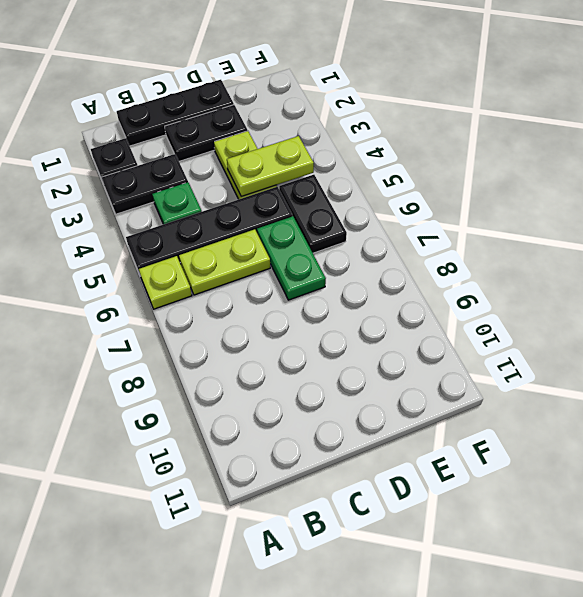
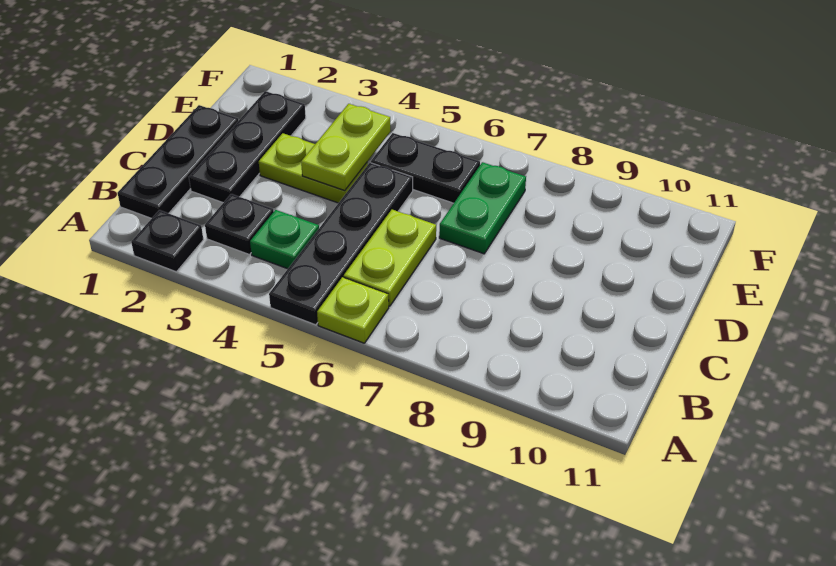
black 1x2 plate [102,154,188,214] -> black 1x1 plate [205,194,274,255]
black 1x2 plate [165,105,248,161] -> black 1x3 plate [189,91,306,203]
green 1x2 plate [257,216,326,300] -> green 1x2 plate turned to [439,162,526,254]

